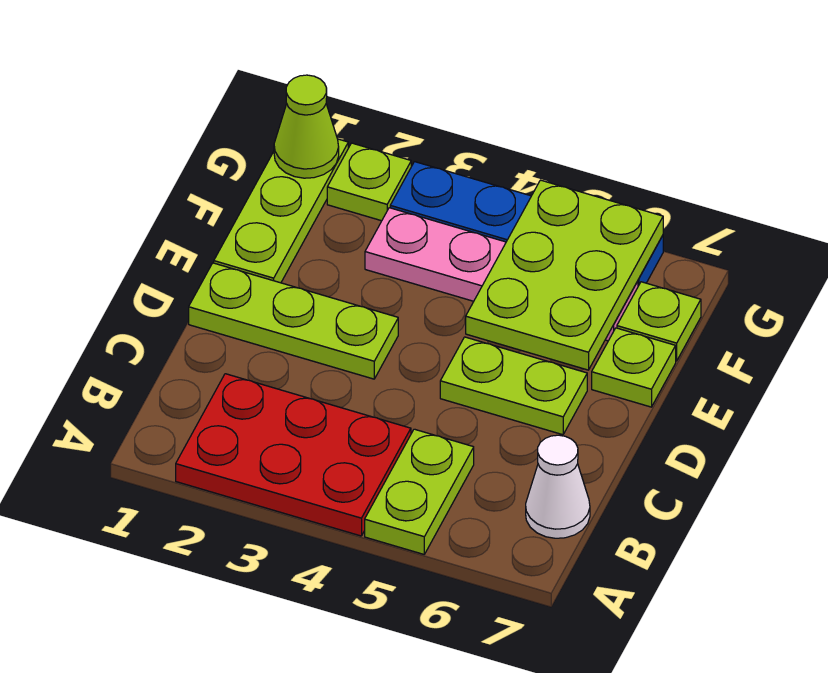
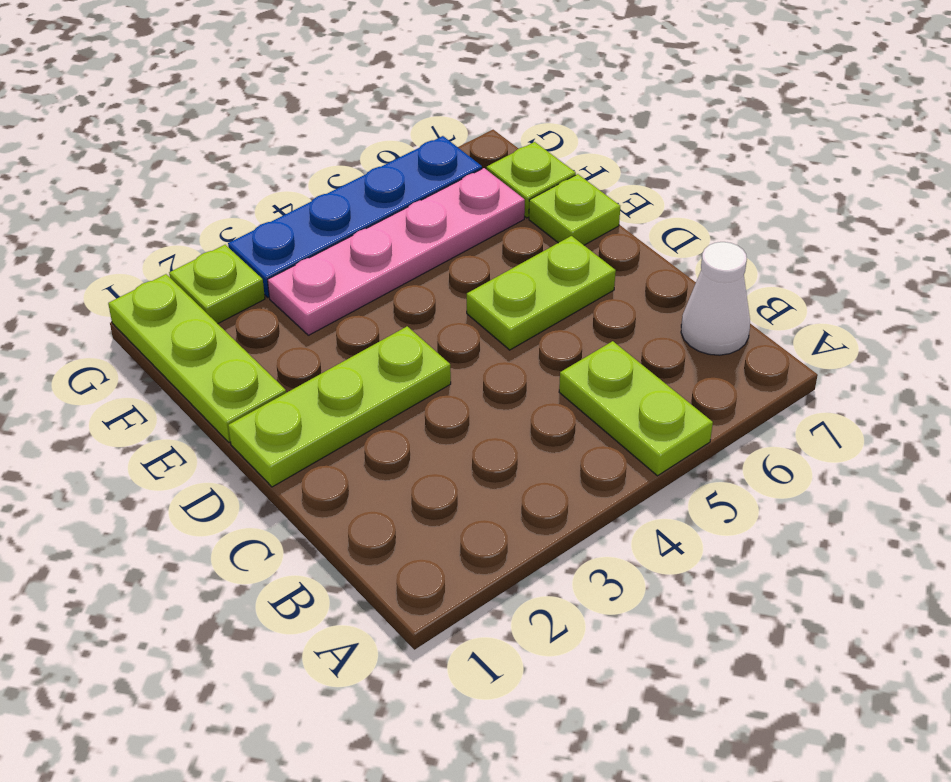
red 2x3 plate [176,374,411,536] -> none
lime 2x3 plate [466,180,663,370] -> none
lime 1x1 cone [274,75,339,178] -> none

